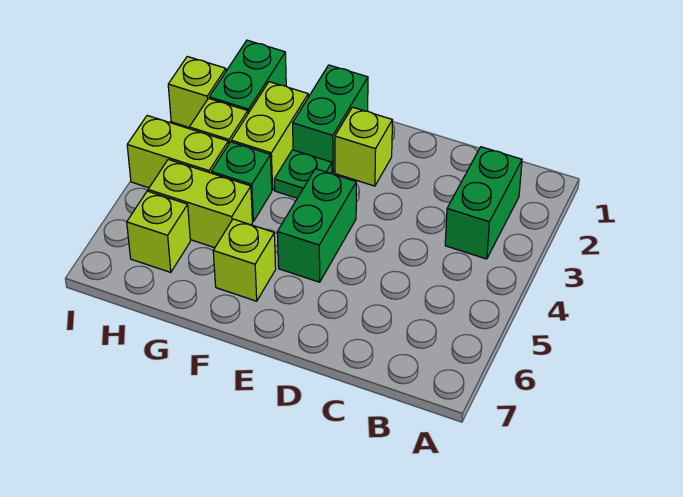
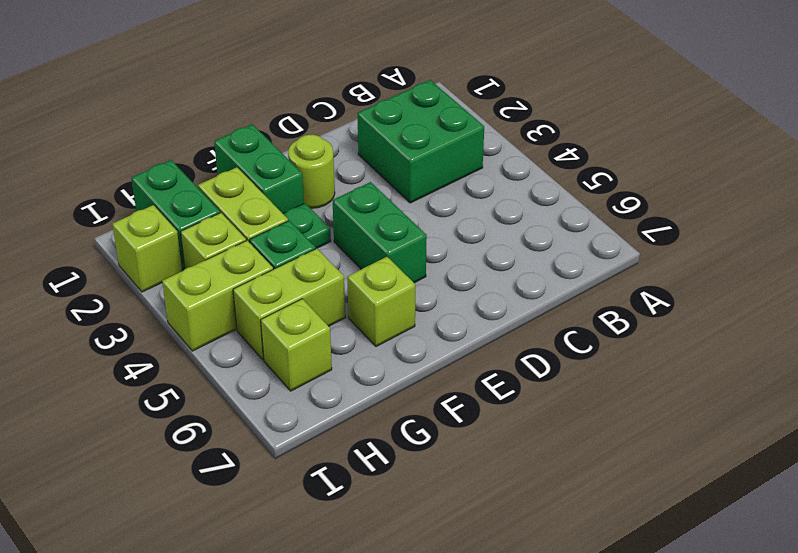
green 1x2 brick [445,147,522,259] -> green 2x2 brick [357,80,484,203]
lime 1x1 brick [335,107,393,186] -> lime 1x1 round brick [288,135,335,208]

